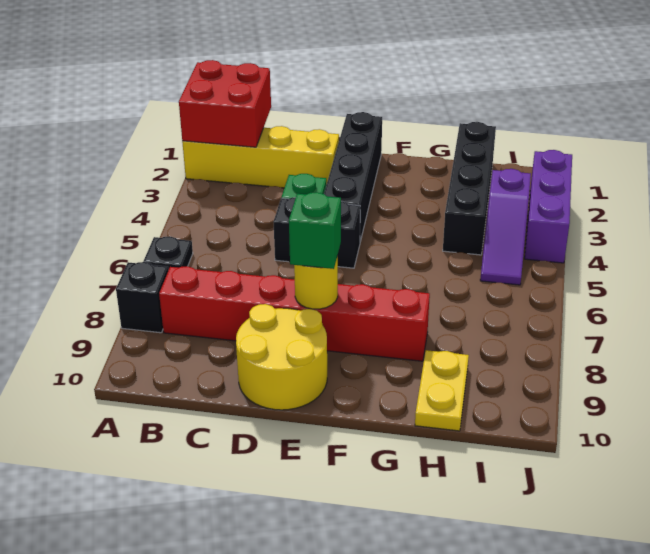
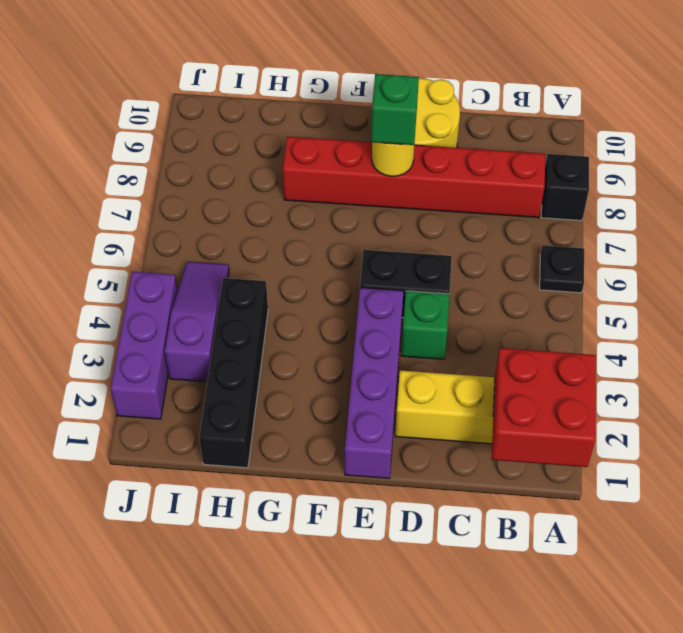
black 1x4 brick [324,112,382,241] -> purple 1x4 brick [345,288,403,478]
yellow 1x2 plate [415,350,469,431] -> none

